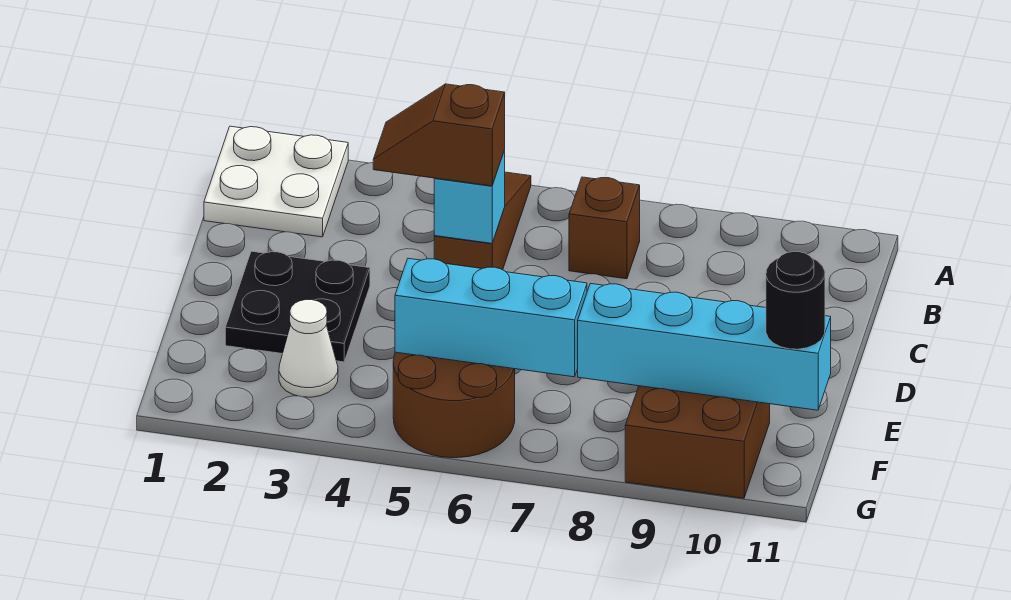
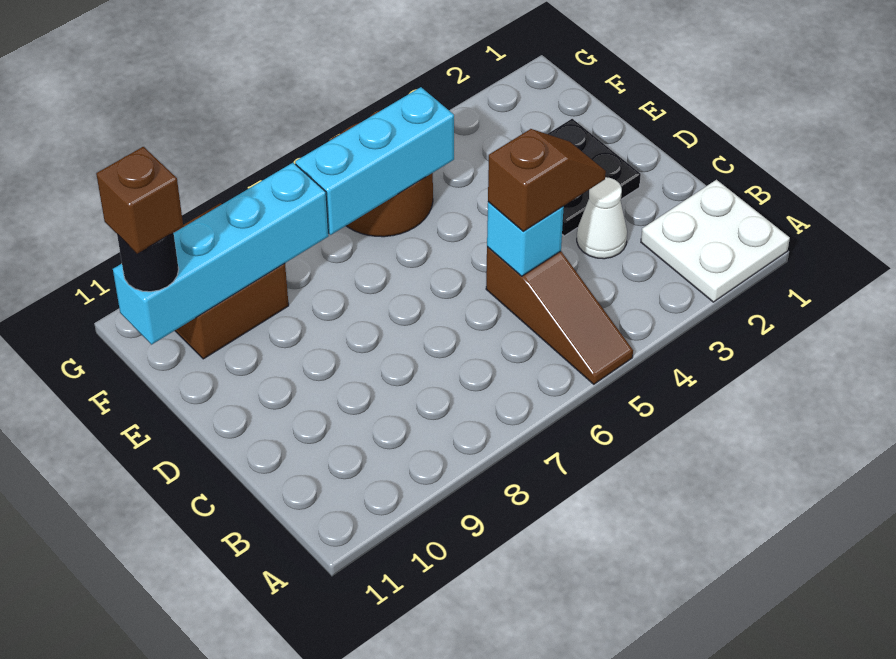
brown 1x1 brick [569,177,640,279] -> brown 1x1 brick moved to [96,147,183,254]
white 1x1 cone [279,300,338,397] -> white 1x1 cone moved to [577,177,627,259]

